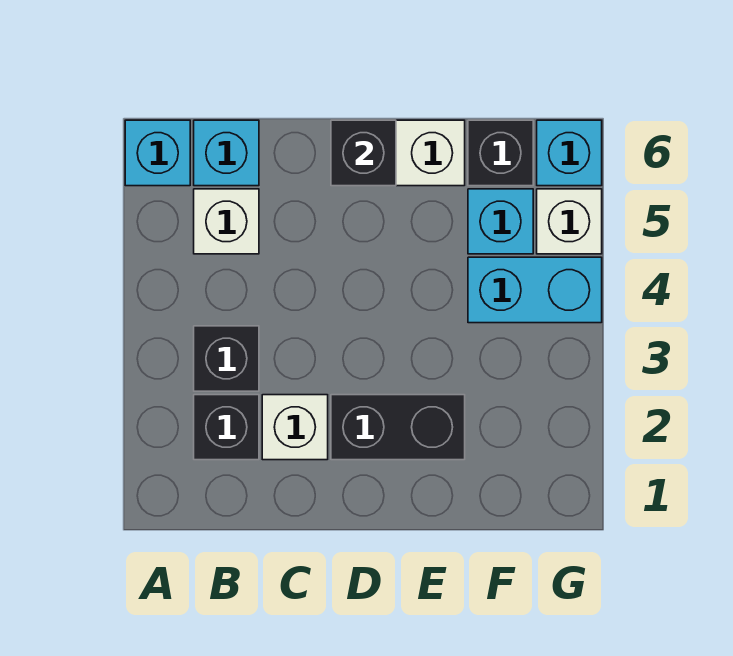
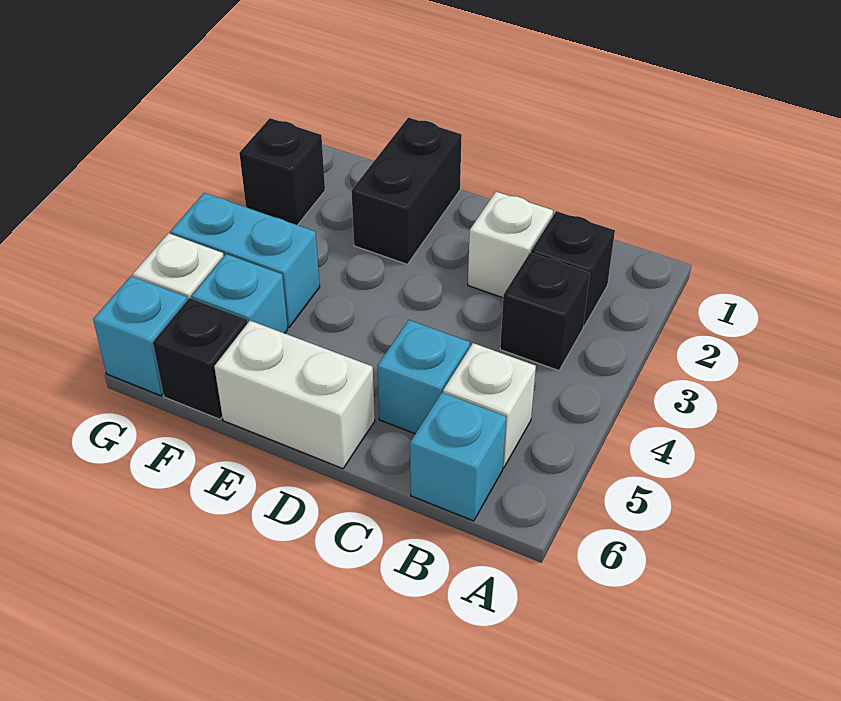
cyan 1x1 brick [125,120,190,186] -> cyan 1x1 brick moved to [377,320,470,434]
black 1x2 brick [331,395,465,460] -> black 1x2 brick turned to [351,118,462,264]
black 1x1 brick [331,120,396,186] -> black 1x1 brick moved to [239,118,325,225]

